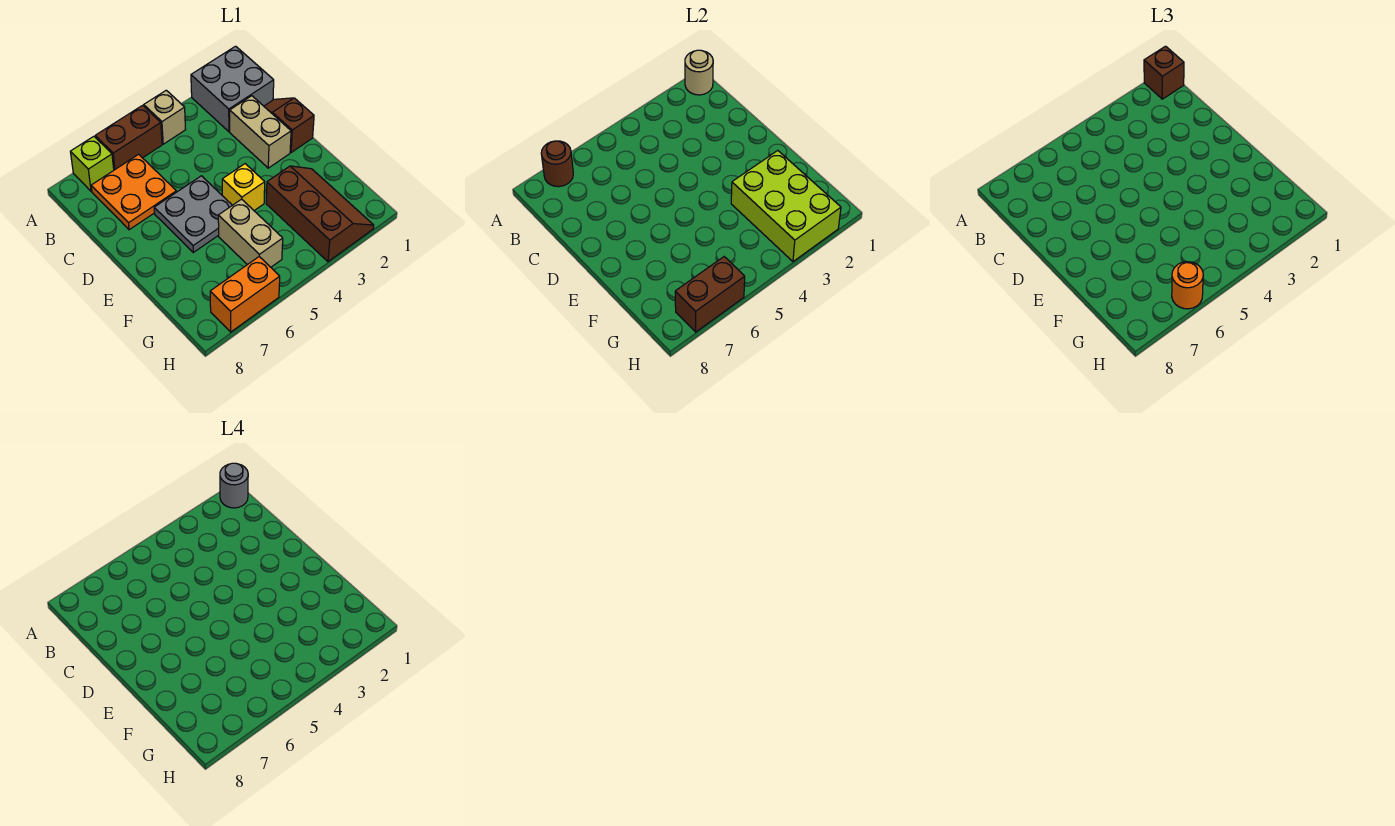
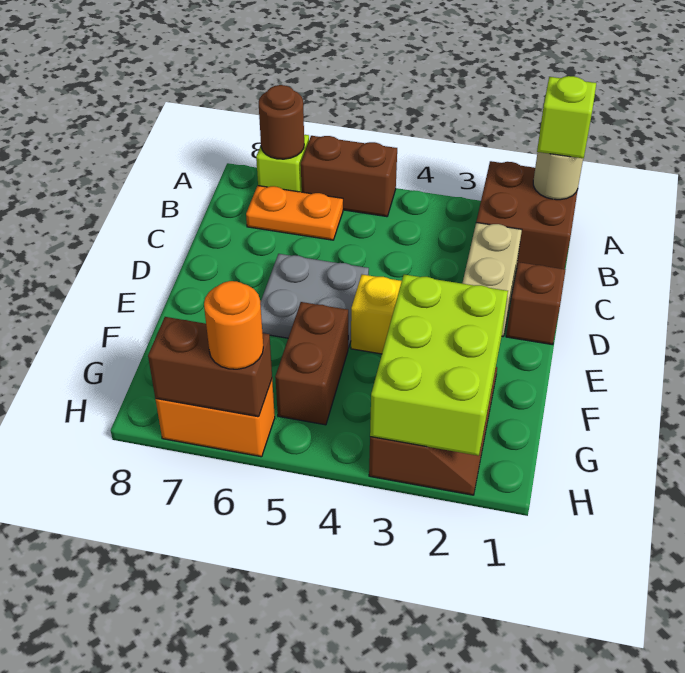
grey 2x2 brick [191,46,274,132] -> brown 2x2 brick [476,161,578,269]
brown 1x1 brick [1144,46,1184,99] -> lime 1x1 brick [537,76,596,158]
grey 1x1 round brick [220,463,248,508] -> none
tan 1x1 brick [144,90,185,144] -> none
orange 2x2 plate [91,154,176,230] -> orange 1x2 plate [246,186,343,240]
tan 1x2 brick [218,199,283,267] -> brown 1x2 brick [275,302,348,425]

